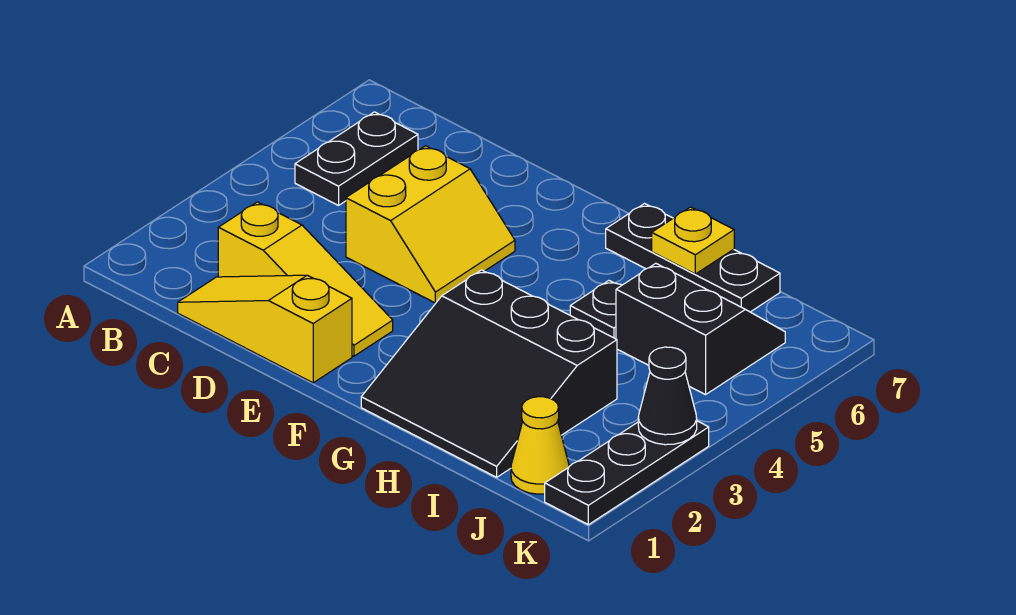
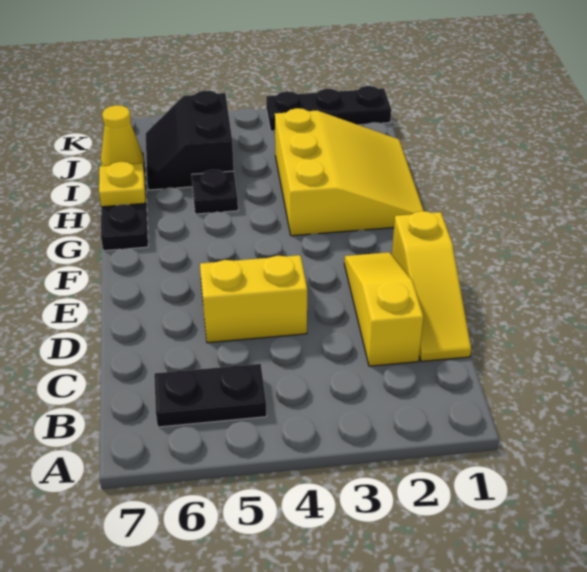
black 3x3 slope [361,270,617,477] -> yellow 3x3 slope [275,108,424,236]
yellow 1x1 cone [511,397,569,494] -> yellow 1x1 cone moved to [101,105,144,166]
black 1x1 cone [638,347,697,445] -> none

